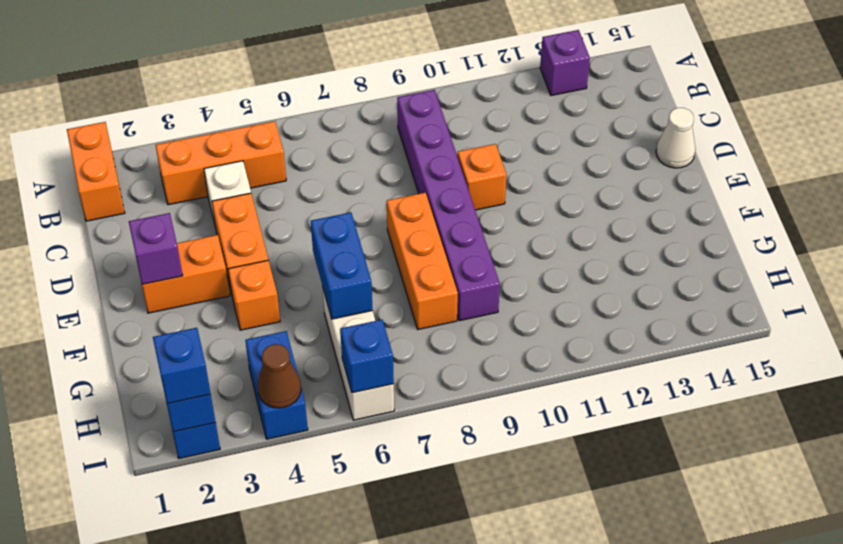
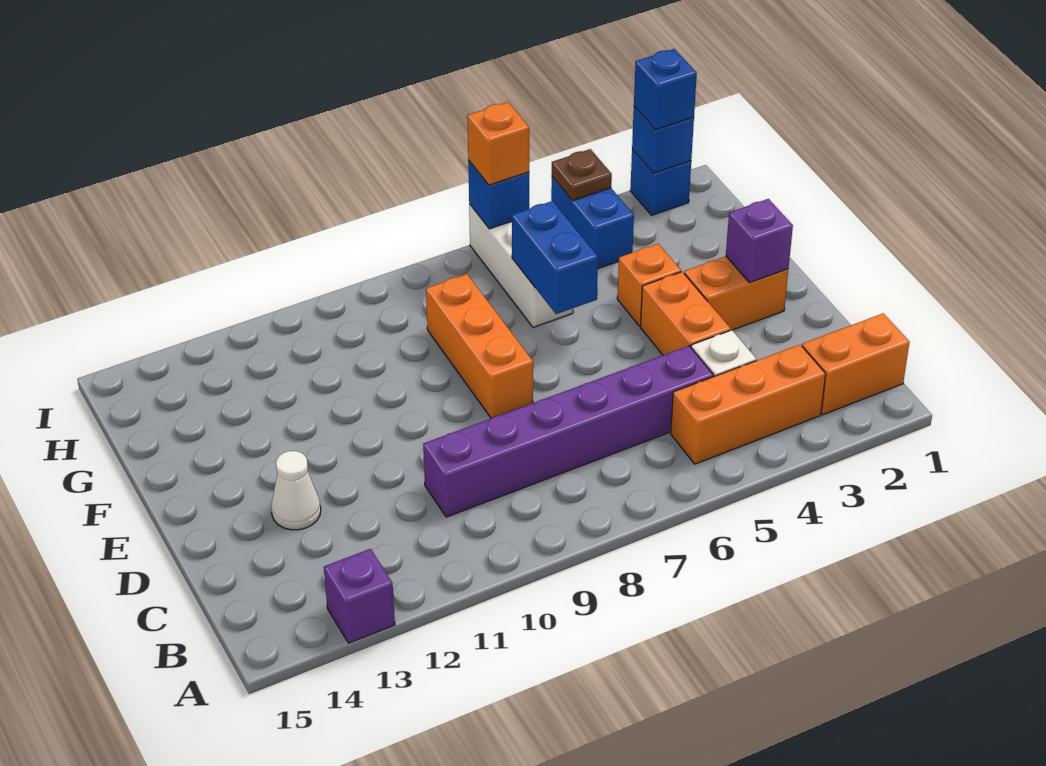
orange 1x2 brick [67,122,125,221] -> orange 1x2 brick turned to [802,313,910,415]
purple 1x6 brick [397,90,500,321] -> purple 1x6 brick turned to [423,346,713,517]
orange 1x1 brick [457,144,506,210] -> orange 1x1 brick moved to [467,102,529,185]
white 1x1 cone [656,108,696,168] -> white 1x1 cone moved to [271,451,321,530]
brown 1x1 cone [257,344,301,408] -> brown 1x1 plate [552,149,612,201]

